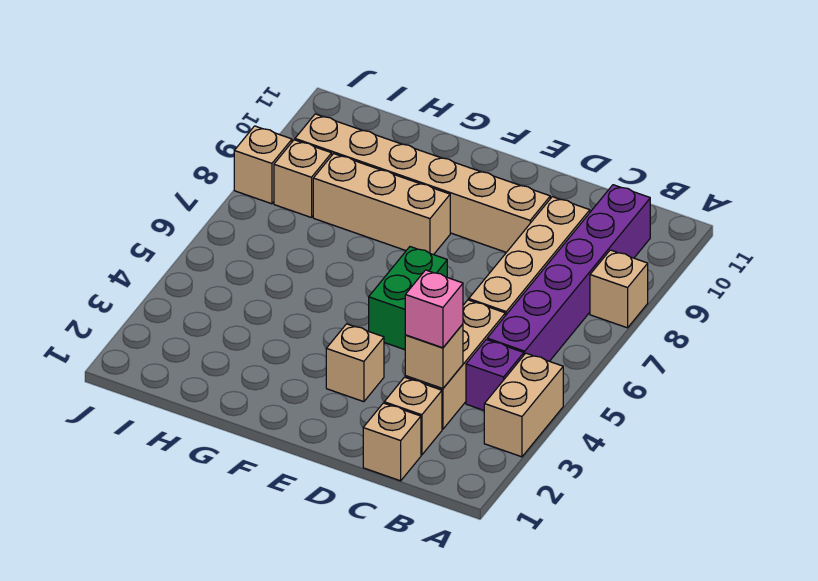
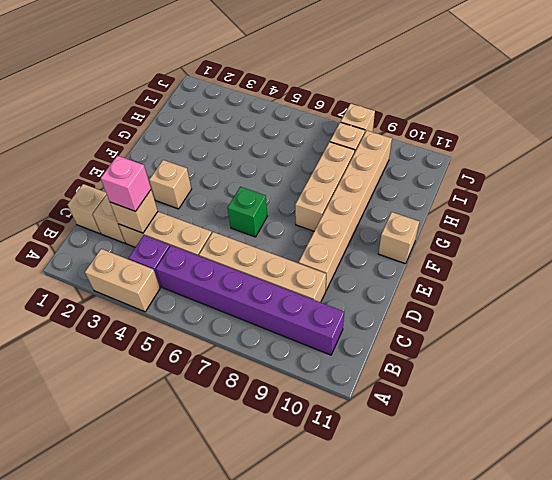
tan 1x1 brick [590,250,648,328] -> tan 1x1 brick moved to [378,212,419,264]
green 1x2 brick [369,247,447,350] -> green 1x1 brick [228,187,267,237]

